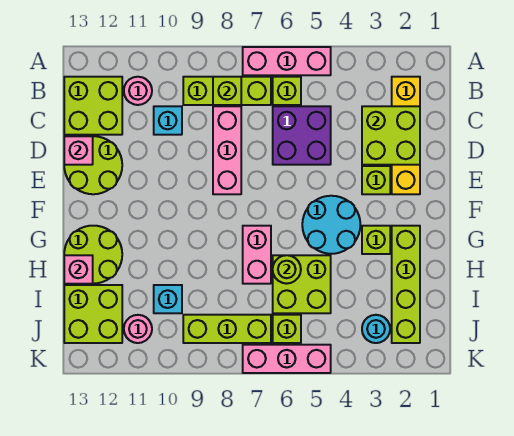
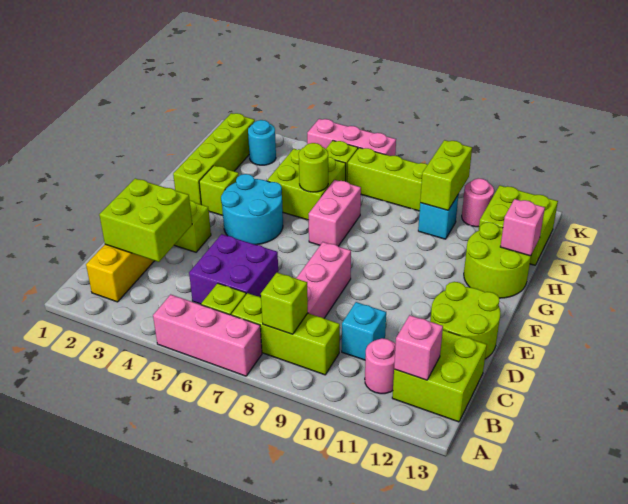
pink 1x1 brick [64,136,93,165] -> pink 1x1 brick moved to [394,315,443,380]
none -> lime 1x2 brick [420,140,472,210]

